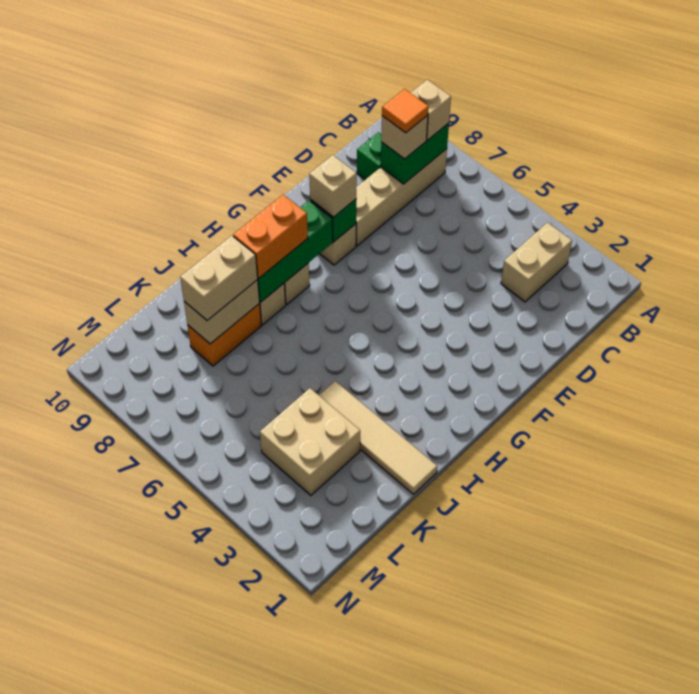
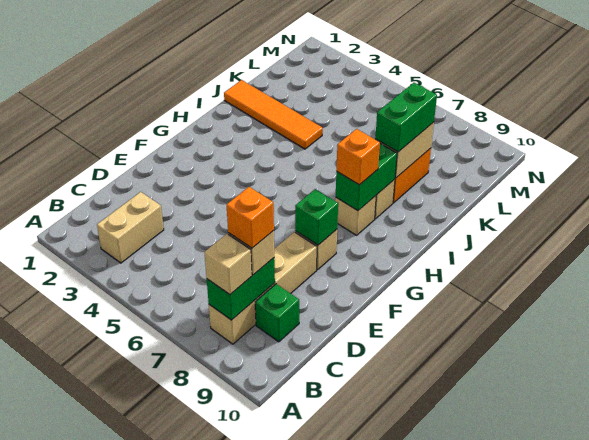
orange 1x1 tile [382,89,429,133] -> orange 1x1 brick [227,187,274,248]
tan 1x1 brick [309,155,357,217] -> none
green 1x3 brick [258,201,333,302] -> green 1x2 brick [336,143,397,211]
orange 1x2 brick [233,195,308,278] -> orange 1x1 brick [336,129,380,185]
tan 1x4 tile [319,381,437,494] -> orange 1x4 tile [224,80,323,149]
tan 1x2 brick [180,236,258,321] -> green 1x2 brick [375,83,437,152]
tan 2x2 brick [260,388,360,495] -> none

